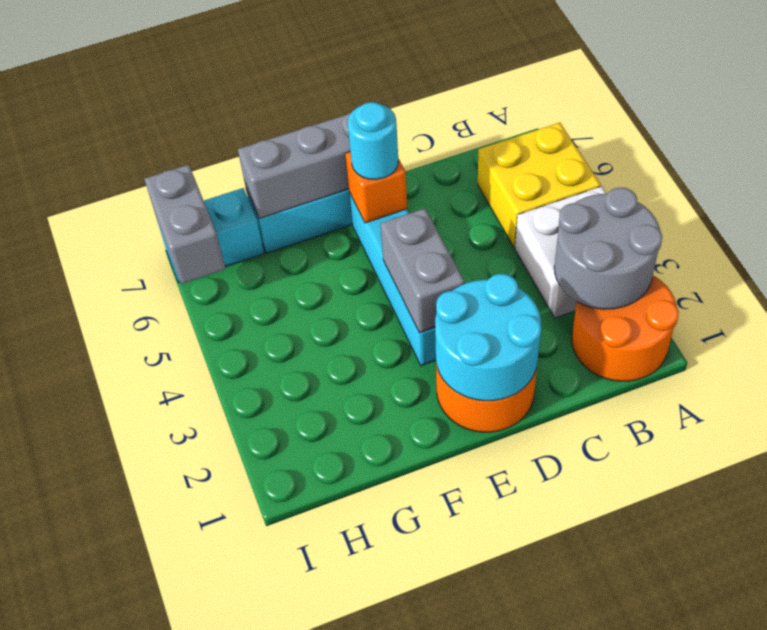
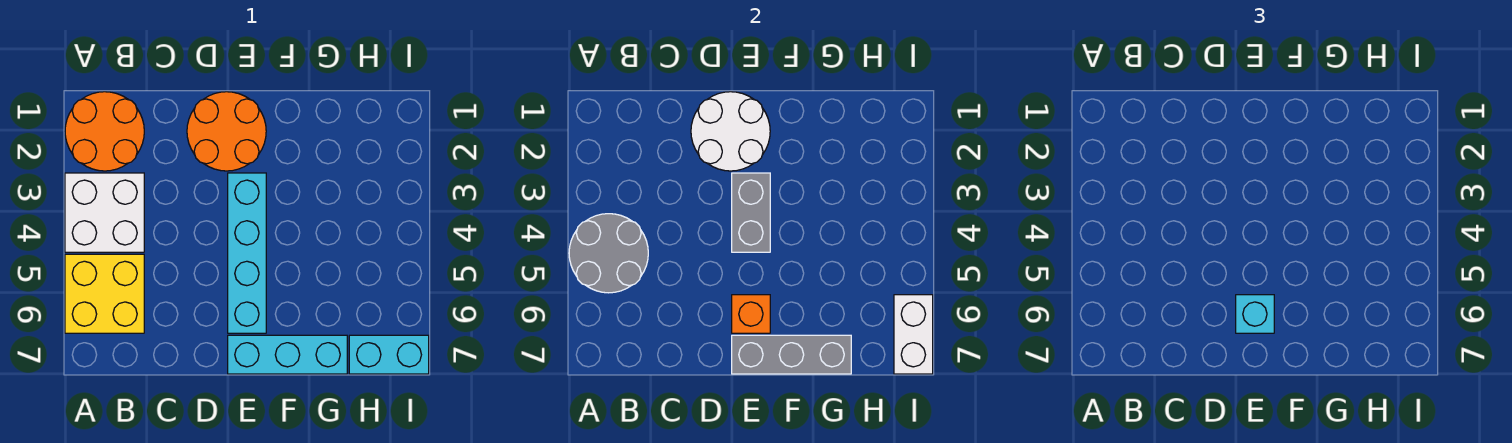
grey 2x2 round brick [554,187,662,309] -> grey 2x2 round brick moved to [569,214,648,293]
cyan 2x2 round brick [435,274,541,401] -> white 2x2 round brick [691,92,770,171]
cyan 1x1 round brick [348,102,398,180] -> cyan 1x1 brick [1236,295,1274,333]
grey 1x2 brick [145,165,225,284] -> white 1x2 brick [894,295,933,374]

